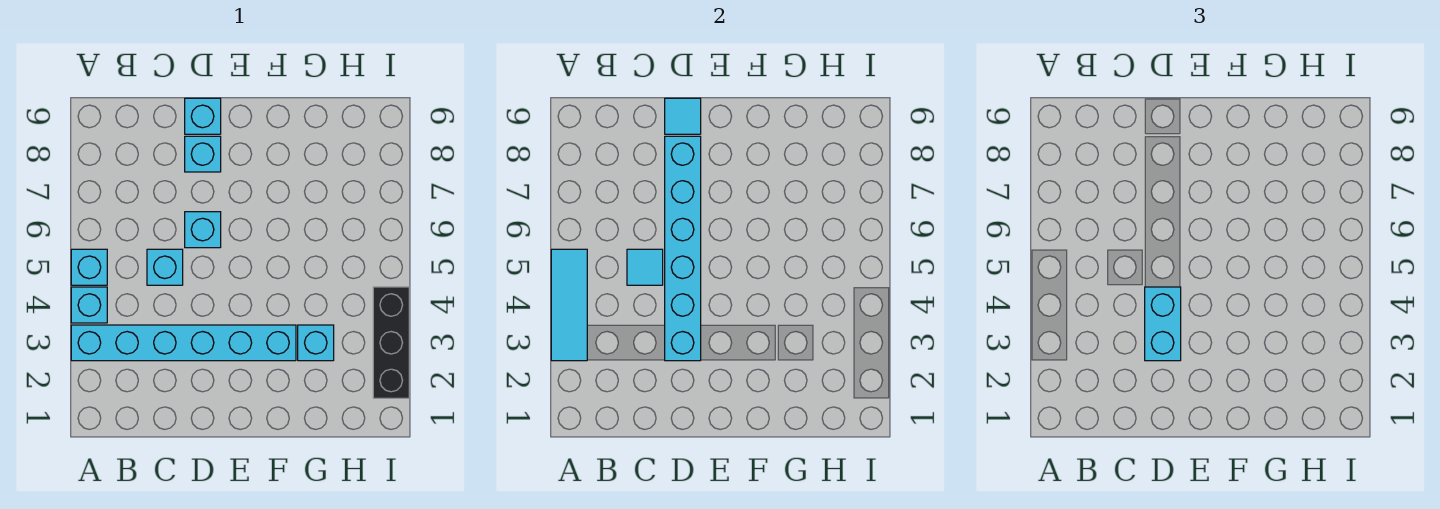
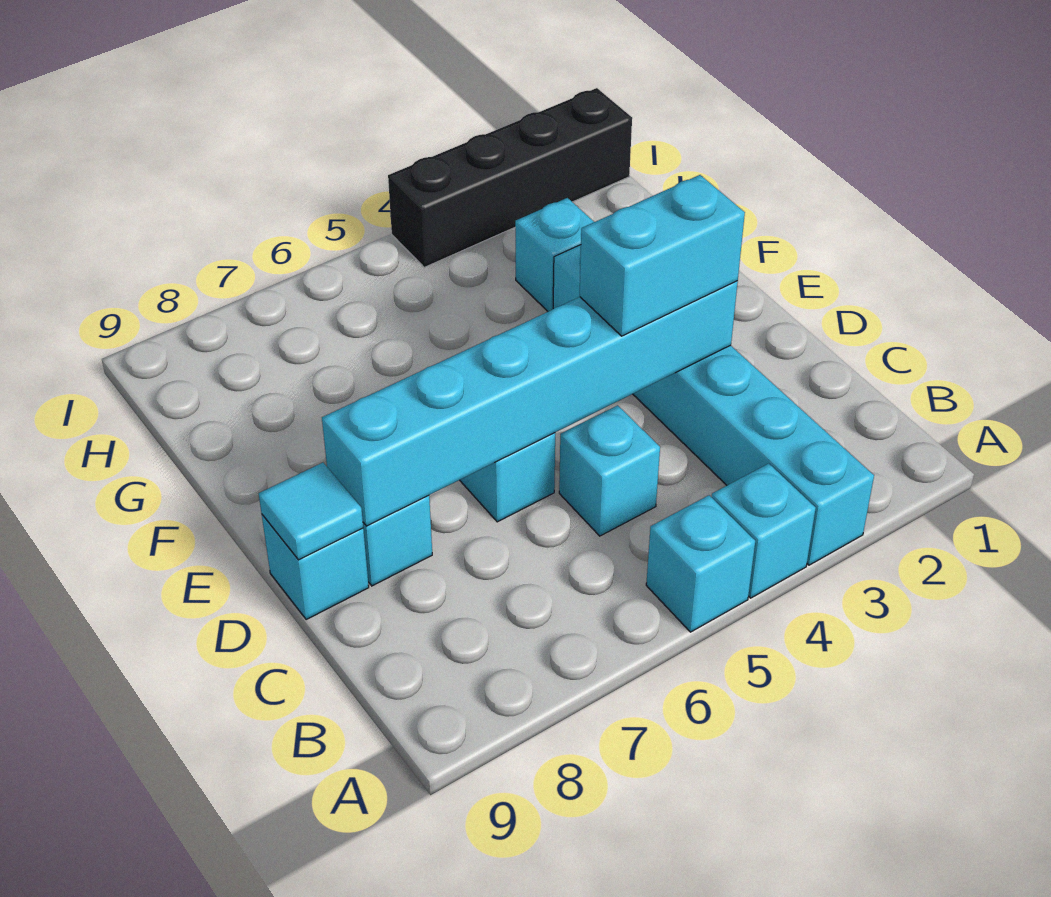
cyan 1x3 tile [551,249,587,361] -> none
cyan 1x1 tile [627,249,663,285] -> none
black 1x3 brick [373,287,409,398] -> black 1x4 brick [388,88,632,267]

